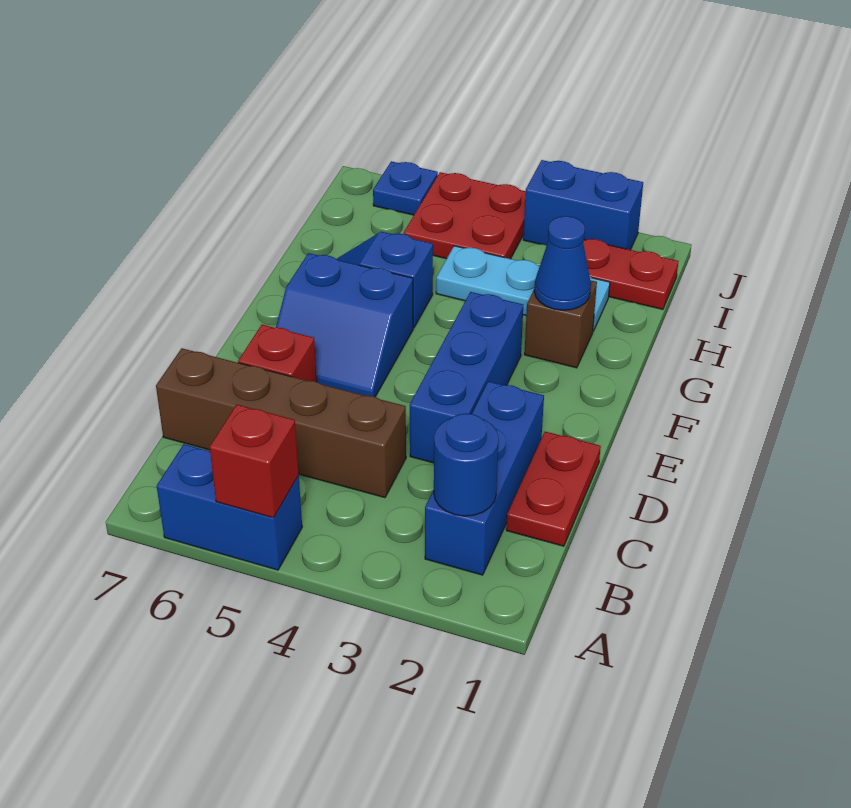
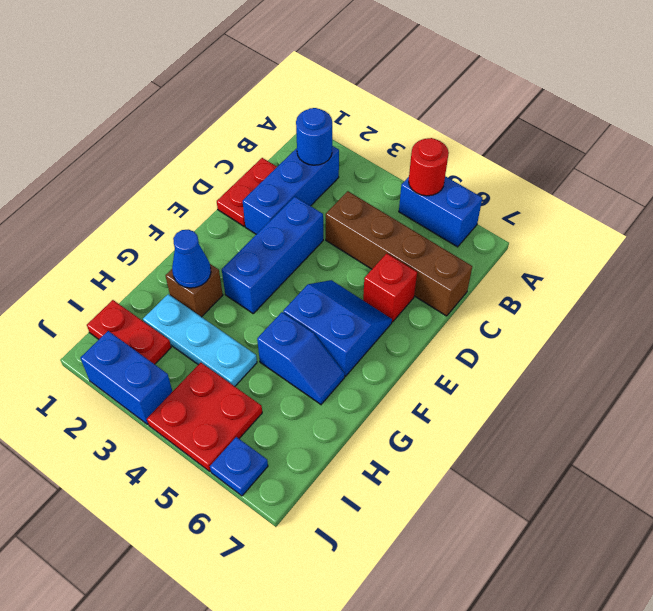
red 1x1 brick [210,404,299,518] -> red 1x1 round brick [409,138,449,196]

